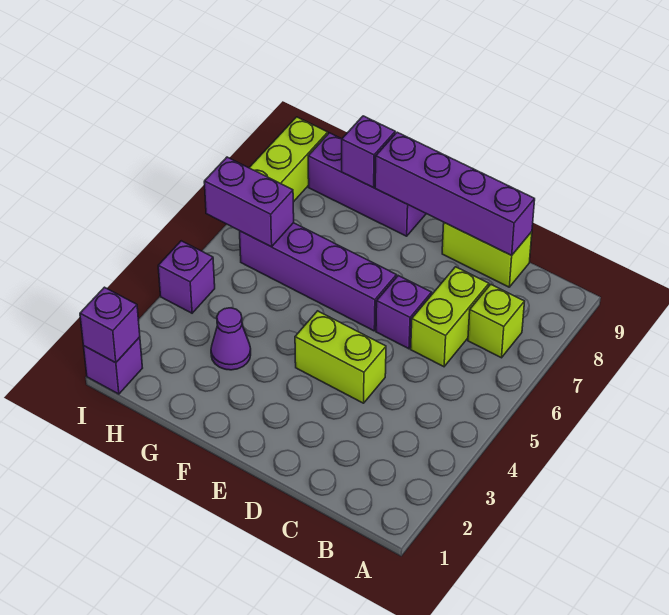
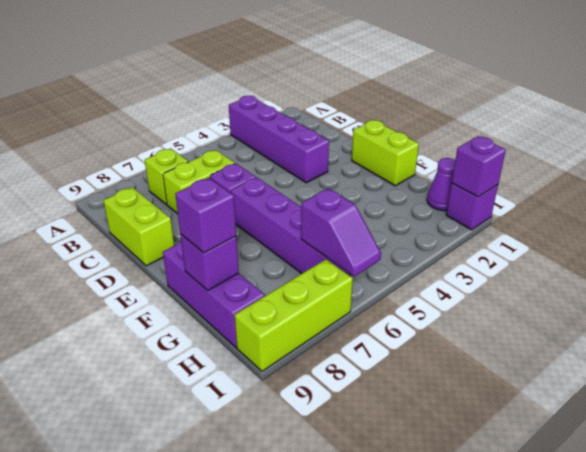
purple 1x4 brick [375,132,535,255] -> purple 1x4 brick moved to [229,96,329,183]
lime 1x2 brick [295,311,386,403] -> lime 1x2 brick moved to [352,120,419,186]
purple 1x1 cone [211,308,251,370] -> purple 1x1 cone moved to [427,158,455,211]
purple 1x2 brick [204,157,294,247] -> purple 1x2 slope [301,188,381,276]
purple 1x1 brick [158,241,215,313] -> purple 1x1 brick moved to [175,178,236,253]

